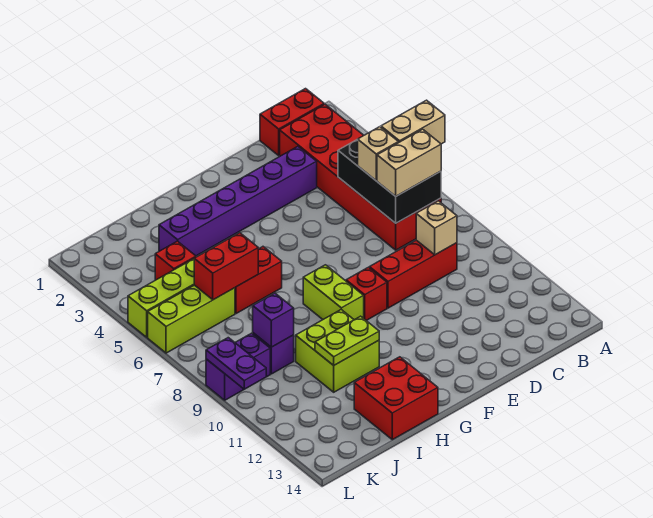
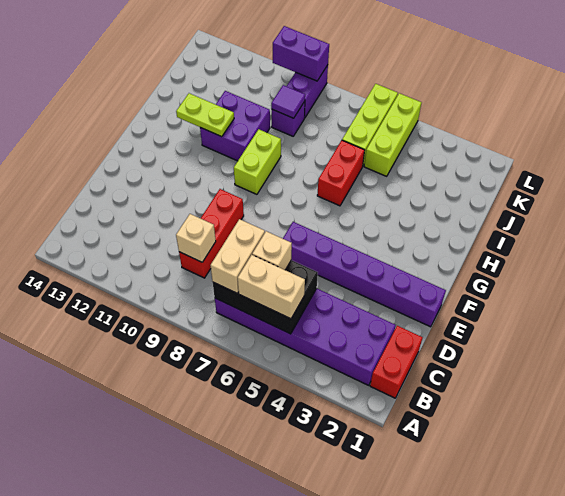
tan 1x2 brick [381,100,445,144] -> tan 1x2 brick turned to [238,255,305,319]
red 2x6 brick [280,104,441,250] -> purple 2x6 brick [215,289,396,385]
purple 1x6 brick [159,147,317,256] -> purple 1x6 brick turned to [283,222,446,327]
red 1x1 brick [346,267,387,320] -> none
lime 1x2 brick [303,265,364,320] -> lime 1x2 brick turned to [234,129,281,194]
lime 2x2 brick [296,310,379,392] -> purple 2x2 brick [200,91,270,161]
lime 1x2 plate [315,316,379,365] -> lime 1x2 plate turned to [176,93,234,137]
red 2x2 brick [354,357,438,440] -> none
red 1x2 brick [194,233,258,300] -> none
red 1x1 brick [155,241,196,280] -> none
purple 1x1 brick [253,293,294,347] -> purple 1x1 tile [271,85,305,118]
purple 1x2 plate [206,338,266,389] -> purple 1x2 brick [273,26,329,81]

